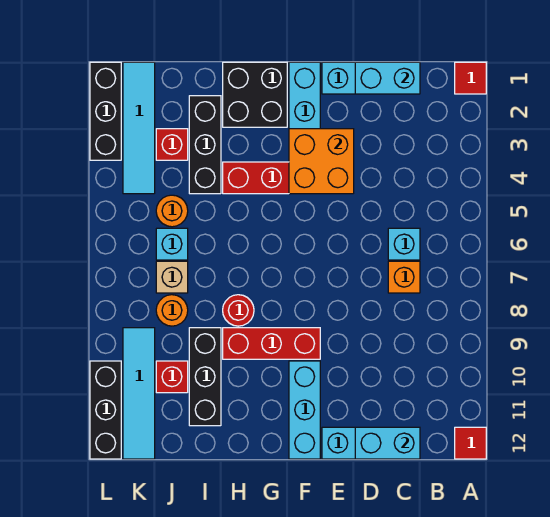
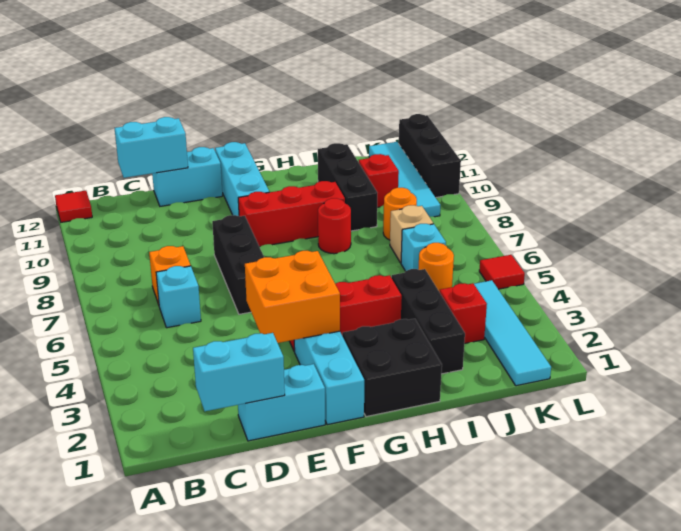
red 1x1 tile [455,62,486,94] -> red 1x1 tile moved to [479,255,525,289]
black 1x3 brick [90,62,121,160] -> black 1x3 brick moved to [212,215,264,314]

